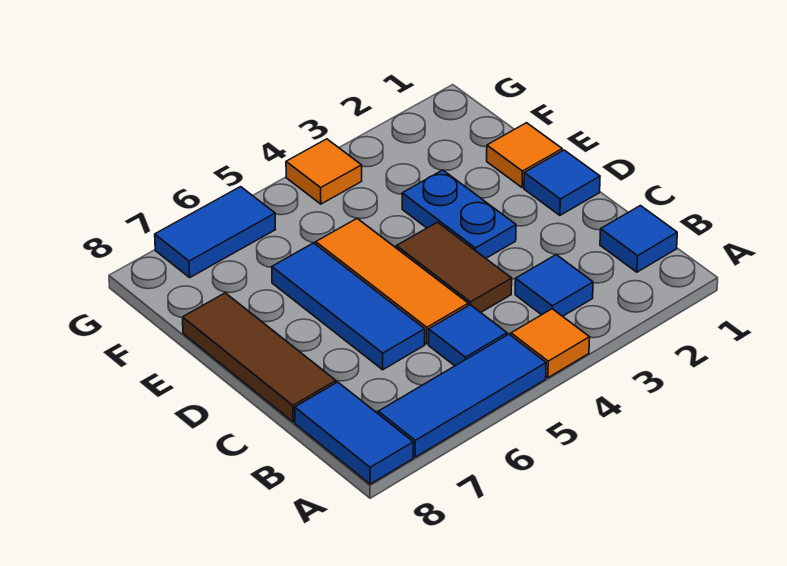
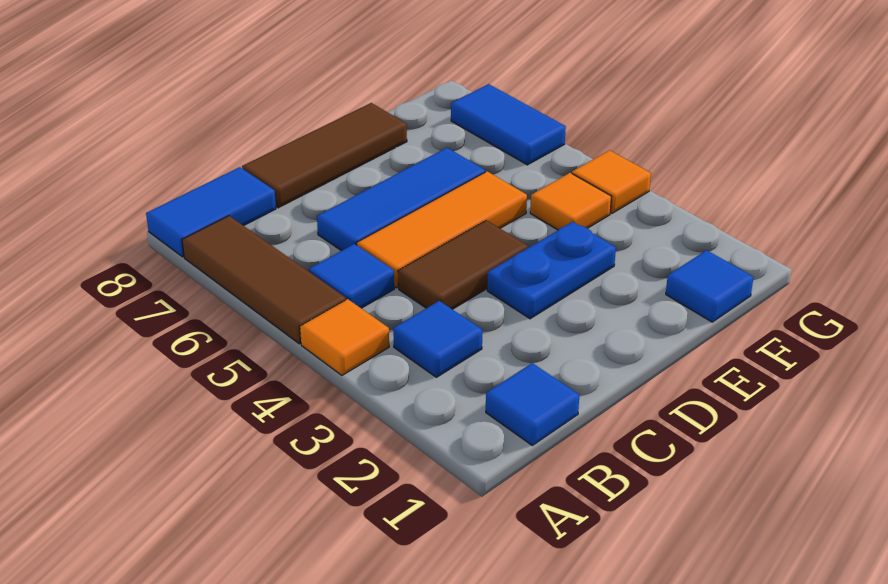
blue 1x3 tile [378,334,546,457] -> brown 1x3 tile [182,216,346,344]
blue 1x1 tile [524,150,600,215] -> blue 1x1 tile moved to [666,250,754,322]
orange 1x1 tile [487,123,562,187] -> orange 1x1 tile moved to [530,173,612,230]

